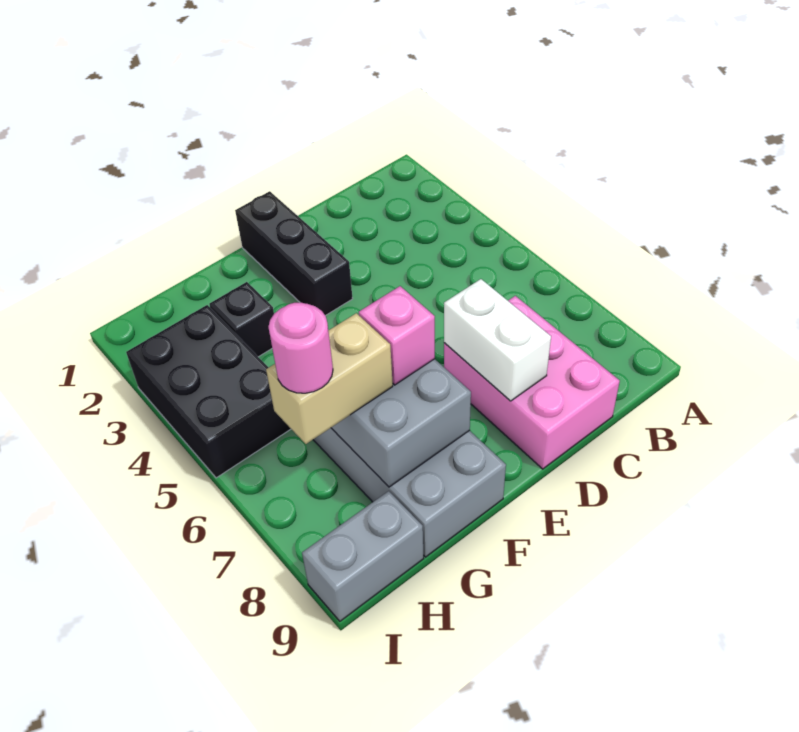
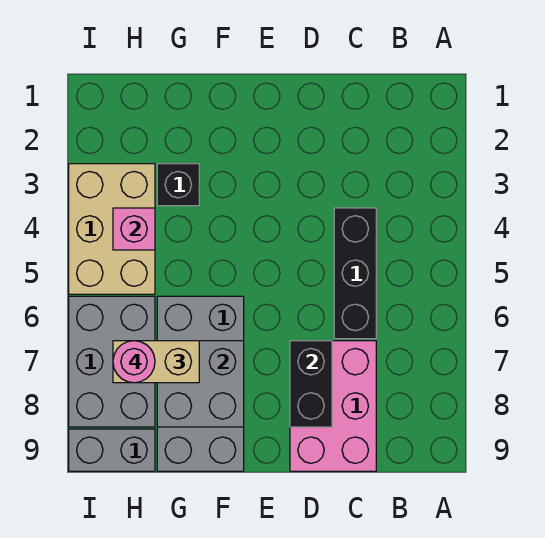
white 1x2 brick [444,279,551,401] -> black 1x2 brick [290,341,332,427]
black 1x3 brick [235,191,353,316] -> black 1x3 brick moved to [334,208,376,339]
pink 1x1 brick [359,286,435,385] -> pink 1x1 brick moved to [113,208,155,250]
black 2x3 brick [126,305,291,478] -> tan 2x3 brick [69,164,155,294]
none -> grey 2x3 brick [69,296,155,427]

